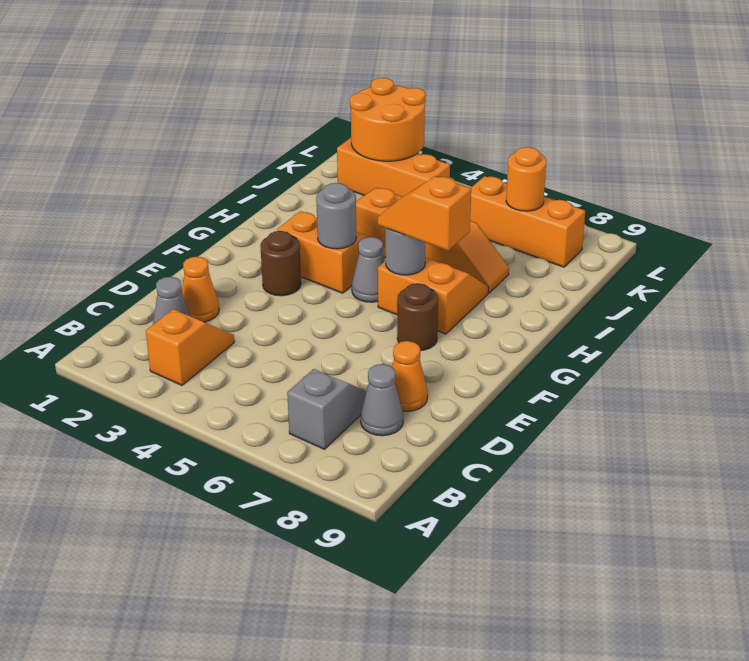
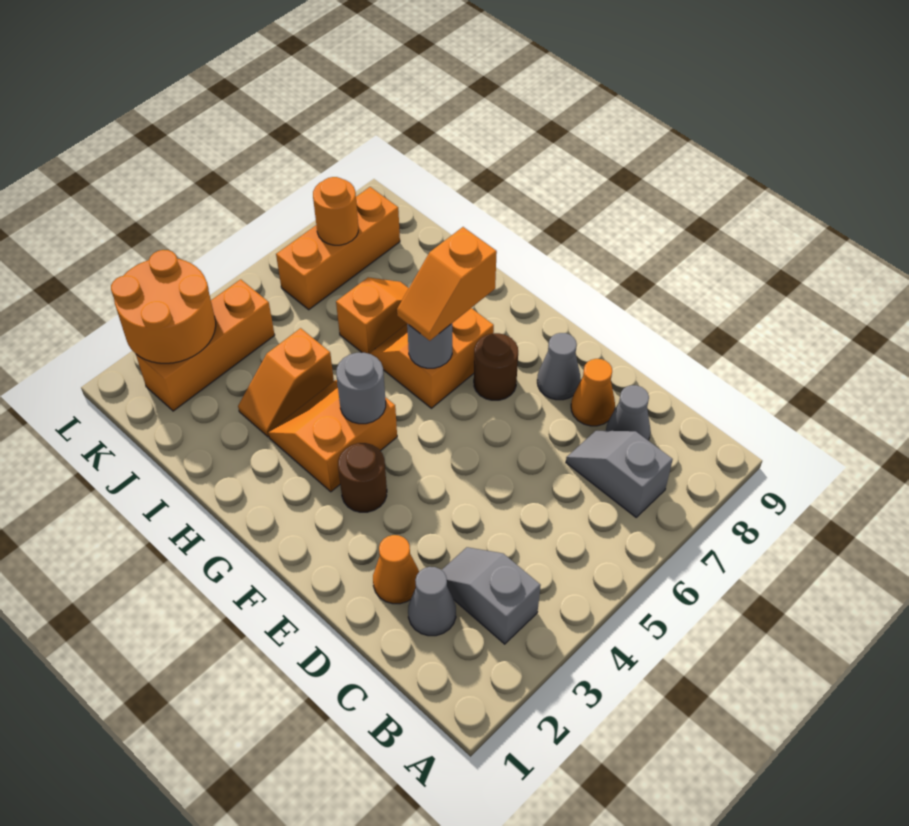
orange 1x2 slope [146,309,234,385] -> grey 1x2 slope [442,547,541,644]
grey 1x1 cone [352,237,385,302] -> grey 1x1 cone moved to [537,333,581,400]

